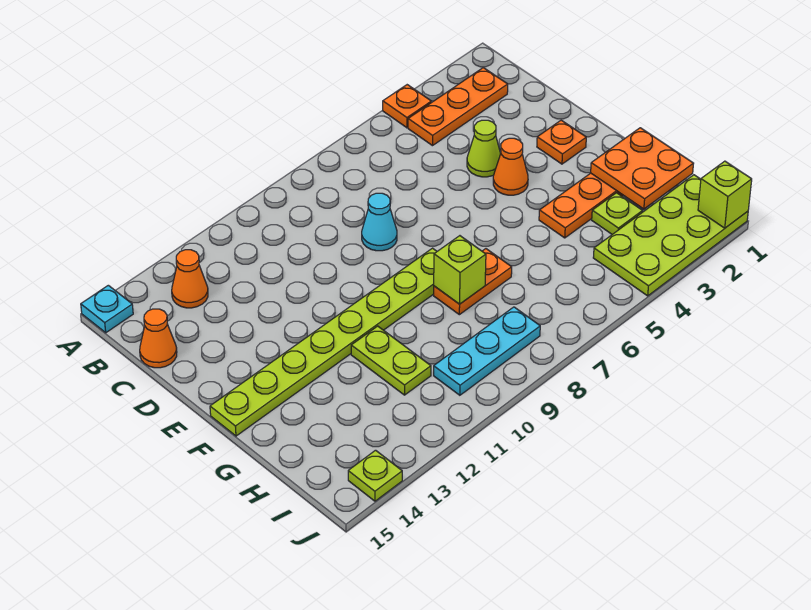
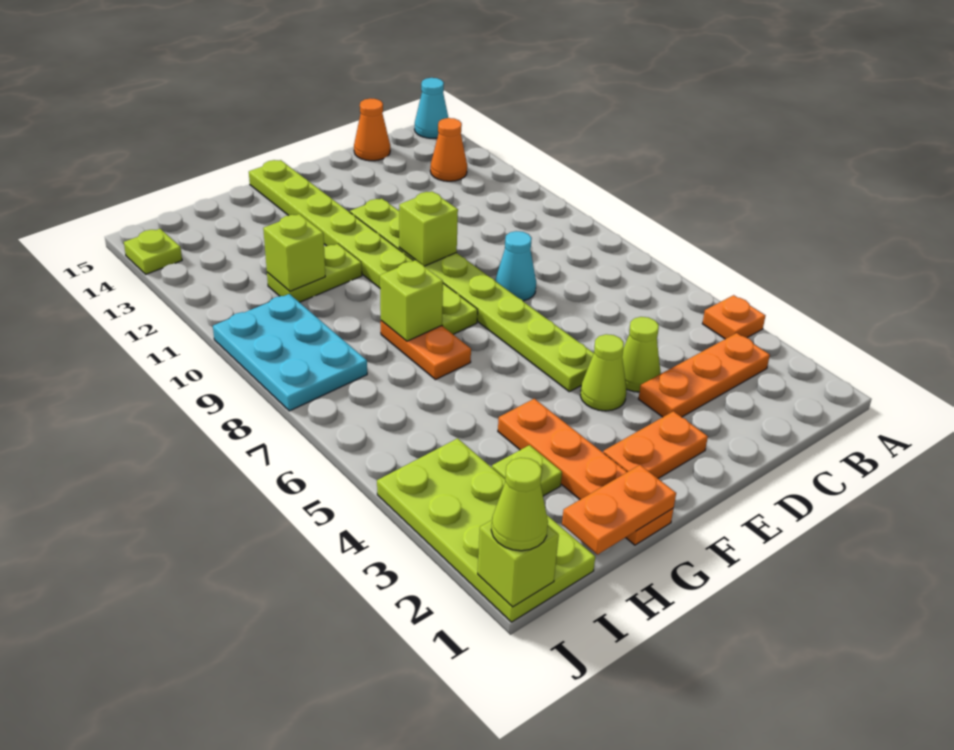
cyan 1x1 plate [81,285,133,333] -> cyan 1x1 cone [414,78,448,138]
orange 1x3 plate [408,68,508,146] -> orange 1x3 plate turned to [639,333,770,417]
orange 1x1 plate [537,120,586,164] -> orange 1x2 plate [603,411,708,478]
orange 1x1 cone [493,138,528,195] -> lime 1x1 cone [580,334,626,411]
none -> lime 1x8 plate [350,198,594,392]
none -> lime 1x1 brick [399,191,458,266]
orange 2x2 plate [591,128,694,209] -> orange 1x2 plate [562,465,676,555]
none -> lime 1x1 brick [263,214,325,291]
cyan 1x3 plate [434,307,540,395] -> cyan 2x3 plate [213,294,367,411]
none -> lime 1x1 cone [491,458,548,551]

